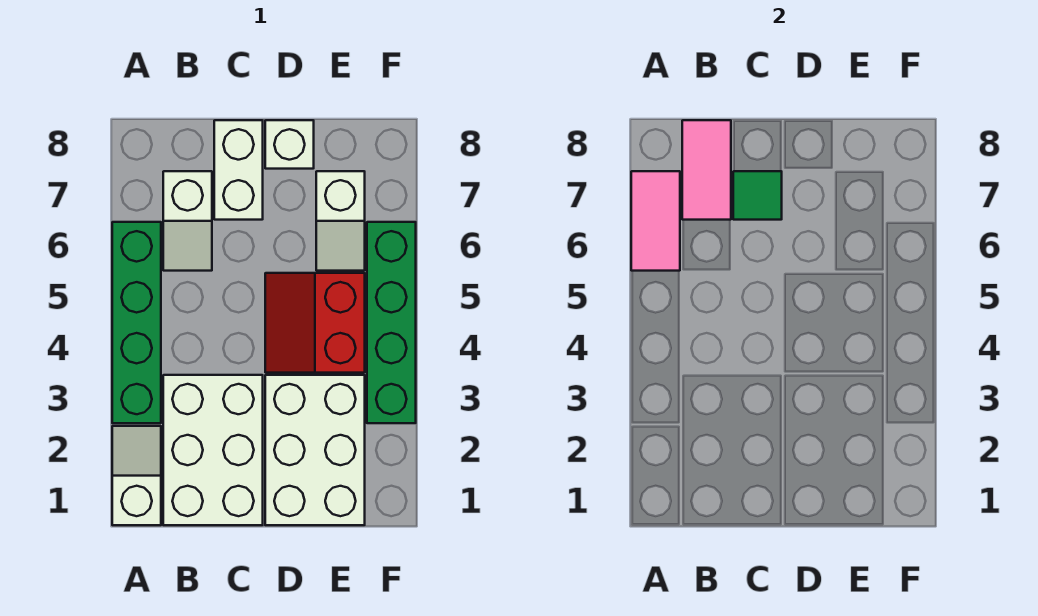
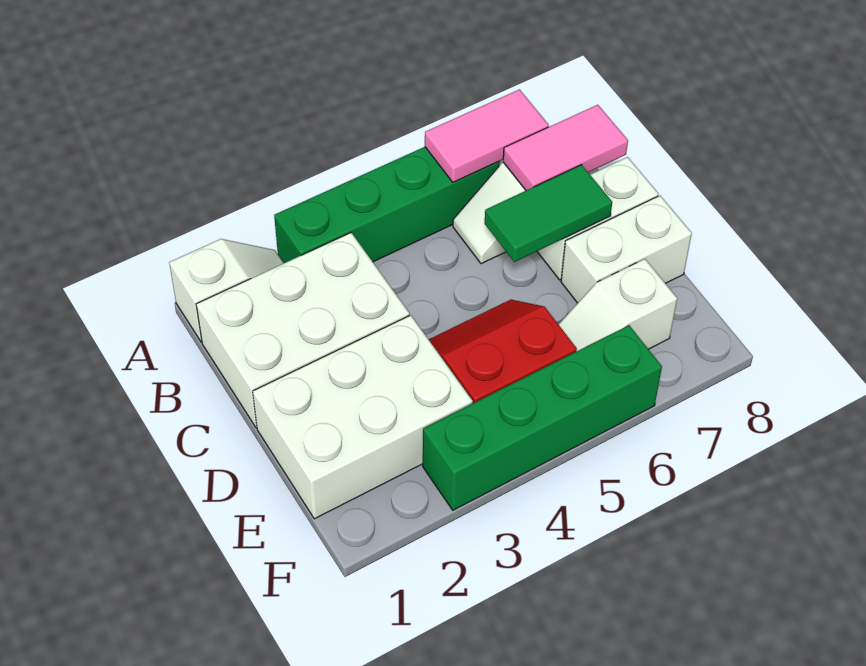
green 1x1 tile [733,171,782,220] -> green 1x2 tile [485,165,612,262]
white 1x1 brick [265,120,314,169] -> white 1x2 brick [561,196,692,303]

